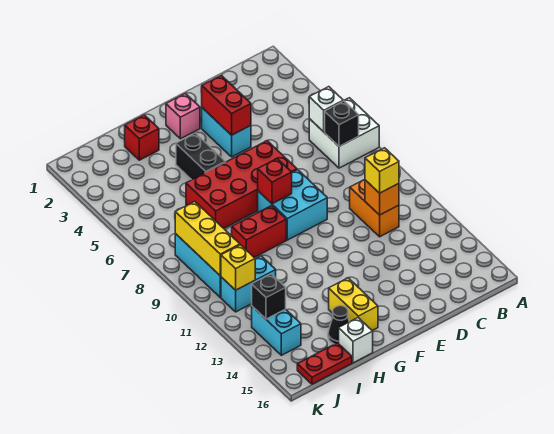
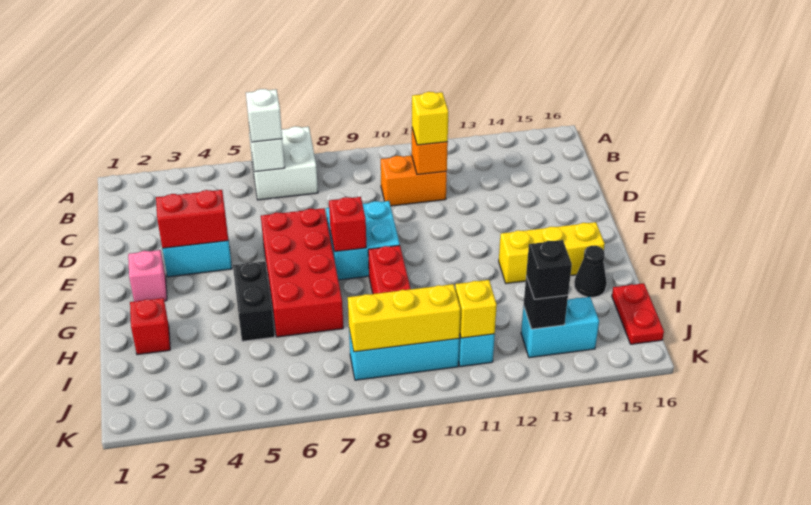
black 1x1 brick [325,101,359,146] -> black 1x1 brick moved to [526,240,572,299]
black 1x2 brick [176,133,225,180] -> black 1x2 brick turned to [233,261,275,341]
yellow 1x2 brick [329,278,378,330] -> yellow 1x3 brick [499,222,605,284]
white 1x1 brick [339,318,373,363] -> white 1x1 brick moved to [246,89,282,142]

